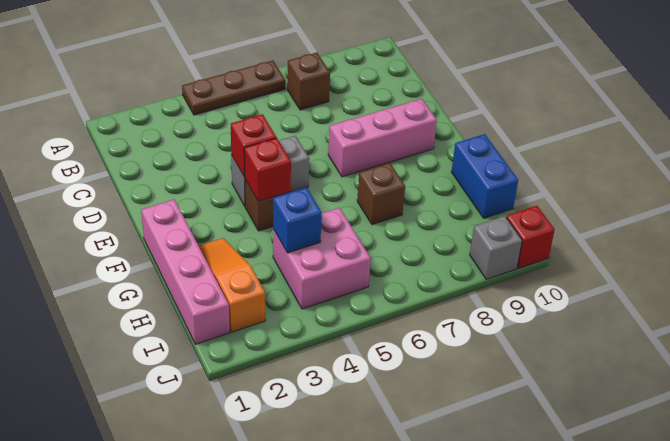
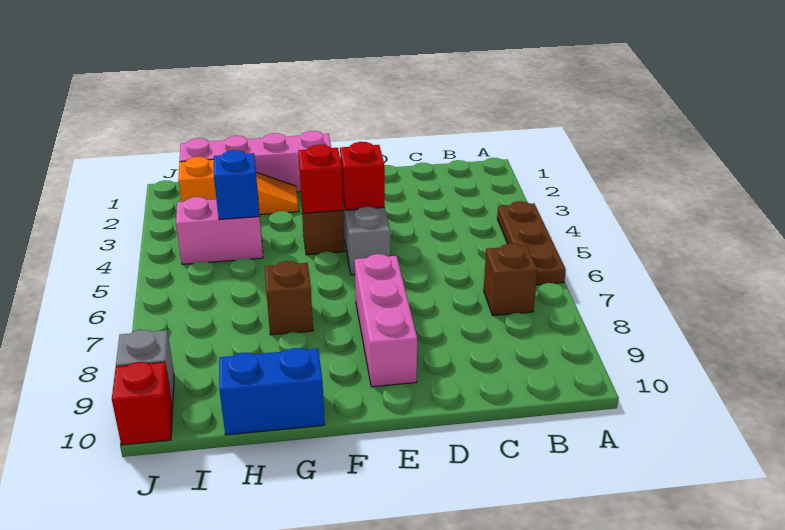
pink 2x2 brick [273,208,371,309] -> pink 1x2 brick [176,197,263,264]

